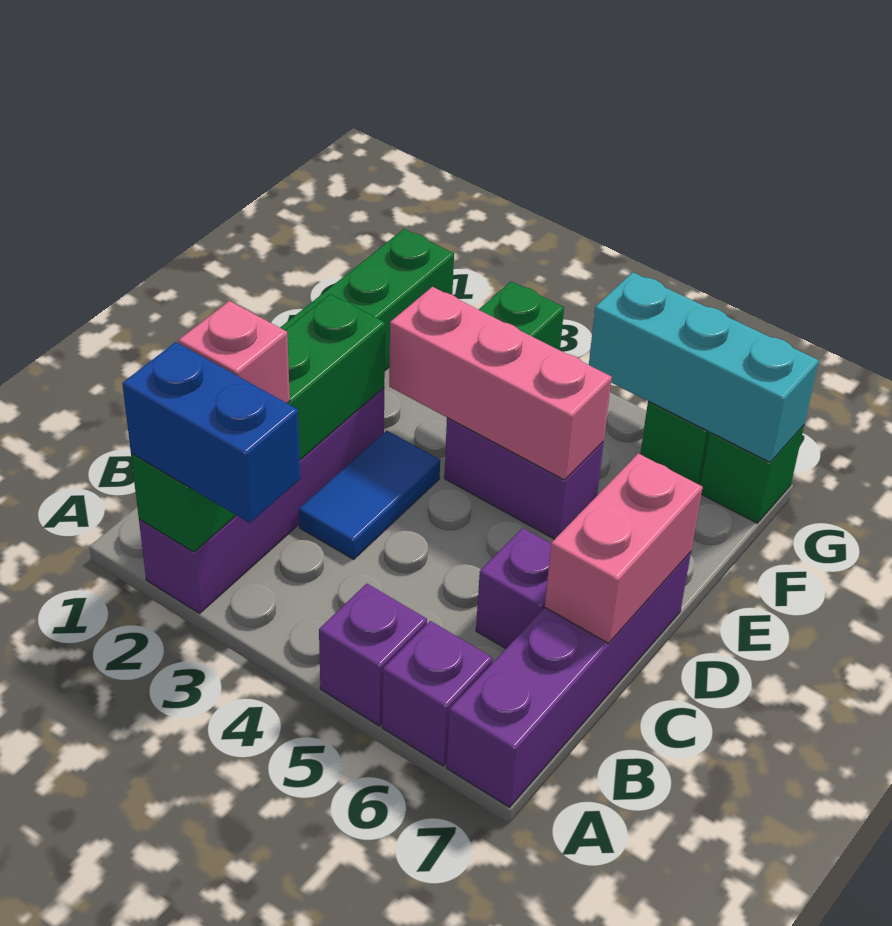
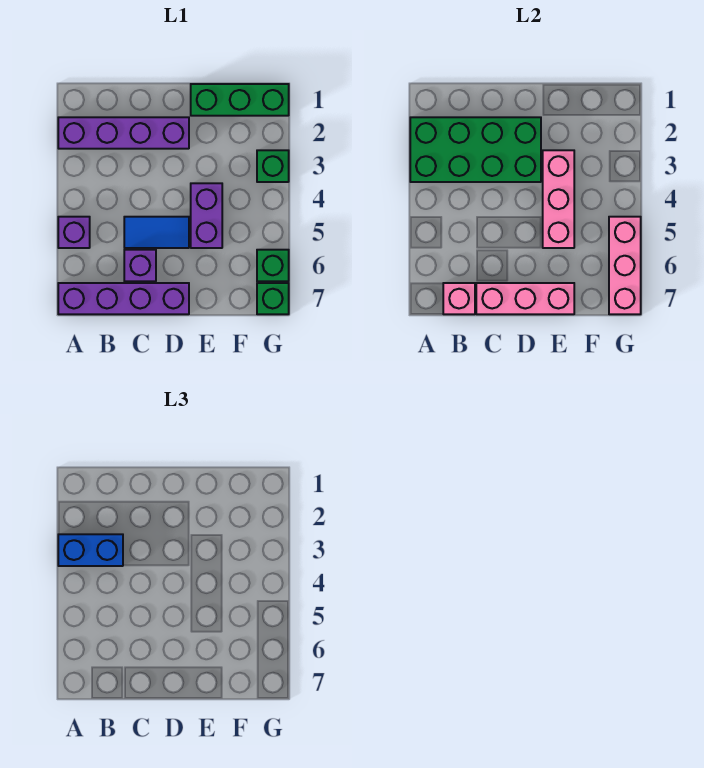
green 1x4 brick [131,294,385,552] -> green 2x4 brick [410,117,541,182]
blue 1x2 brick [122,342,300,523] -> blue 1x2 brick turned to [58,534,123,566]
purple 1x1 brick [382,621,493,766] -> none
pink 1x1 brick [178,301,290,403] -> pink 1x1 brick moved to [443,283,475,314]
blue 1x2 tile [299,430,440,559] -> blue 1x2 tile moved to [124,217,189,248]
pink 1x2 brick [545,453,703,643] -> pink 1x3 brick [476,283,574,314]
cyan 1x3 brick [589,272,819,462] -> pink 1x3 brick [609,217,641,314]

